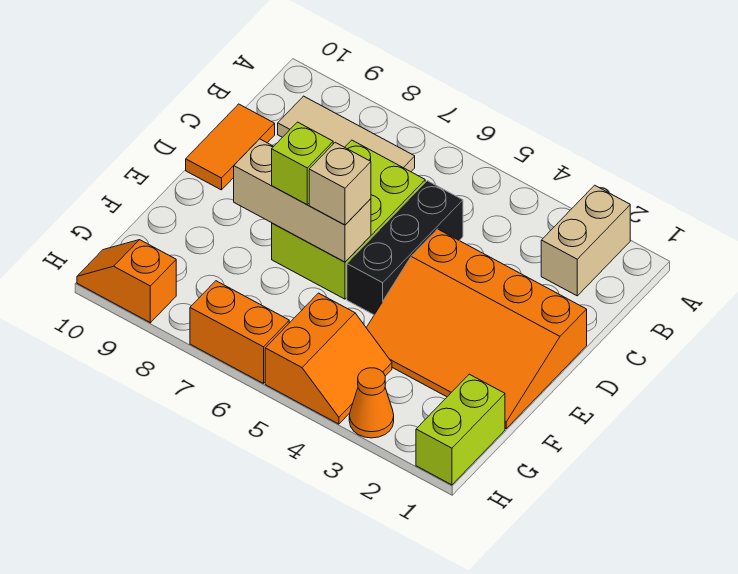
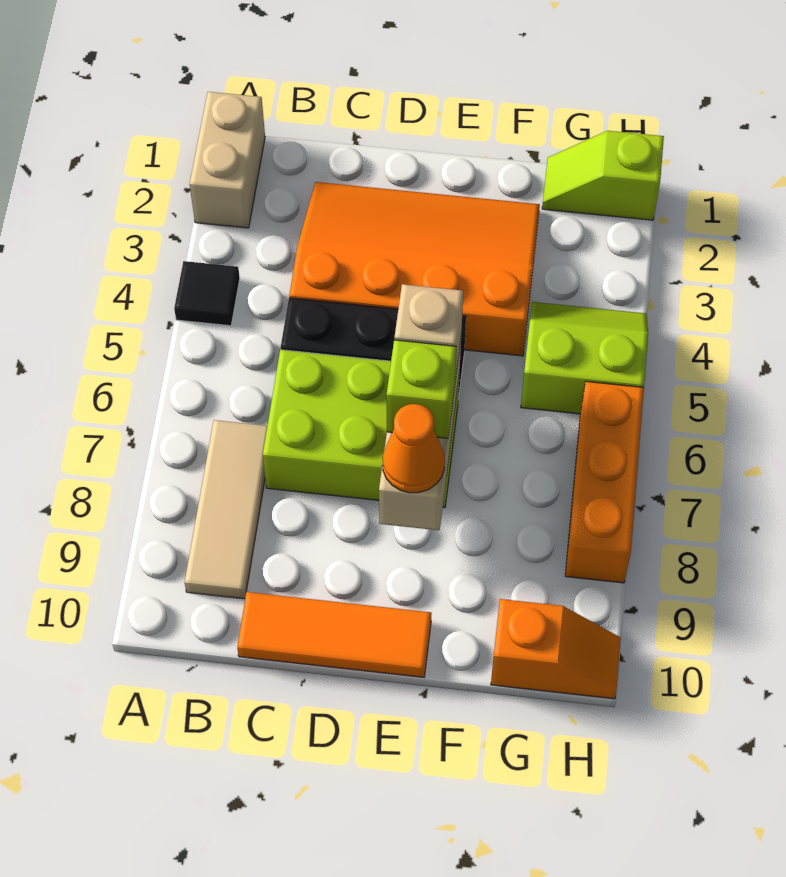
tan 1x2 brick [541,185,630,296] -> tan 1x2 brick turned to [190,92,265,228]
none -> black 1x1 tile [174,261,240,326]
orange 1x2 tile [186,104,275,190] -> orange 1x3 tile [237,592,432,677]
orange 3x4 slope [366,229,587,428] -> orange 3x4 slope turned to [289,182,540,356]
lime 1x2 brick [416,374,505,485] -> lime 1x2 slope [542,131,664,220]
orange 2x2 slope [265,293,392,424] -> lime 2x2 slope [521,302,648,414]
orange 1x1 cone [349,368,394,438] -> orange 1x1 cone moved to [383,404,445,493]
orange 1x2 brick [190,281,289,384] -> orange 1x3 brick [565,382,644,583]
orange 1x2 slope [77,240,176,323] -> orange 1x2 slope turned to [491,599,621,699]

